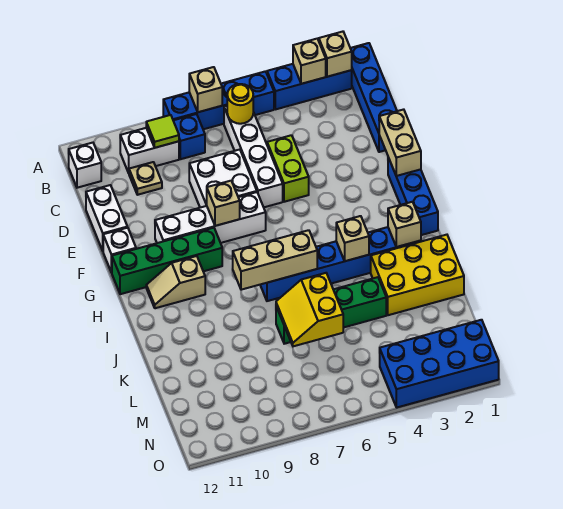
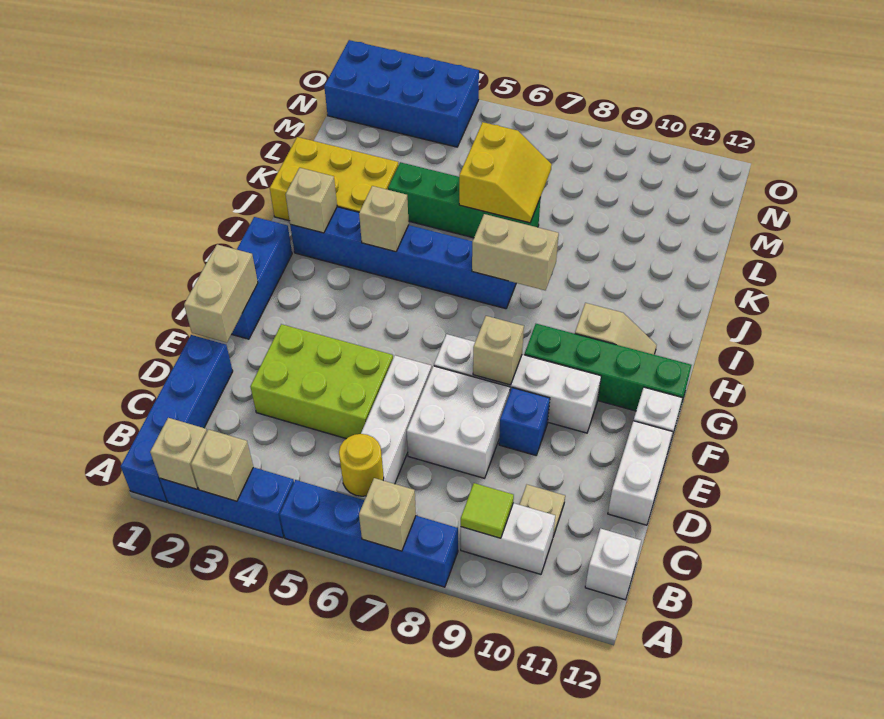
blue 1x1 brick [173,114,205,159] -> blue 1x1 brick moved to [499,388,550,455]
lime 1x2 brick [267,135,309,202] -> lime 2x3 brick [250,324,393,439]
tan 1x3 brick [232,230,317,290] -> tan 1x2 brick [472,214,559,290]

